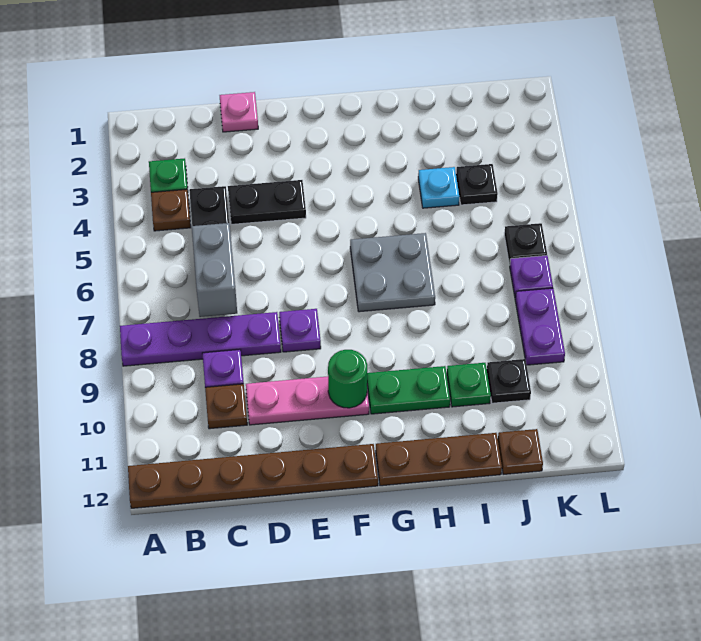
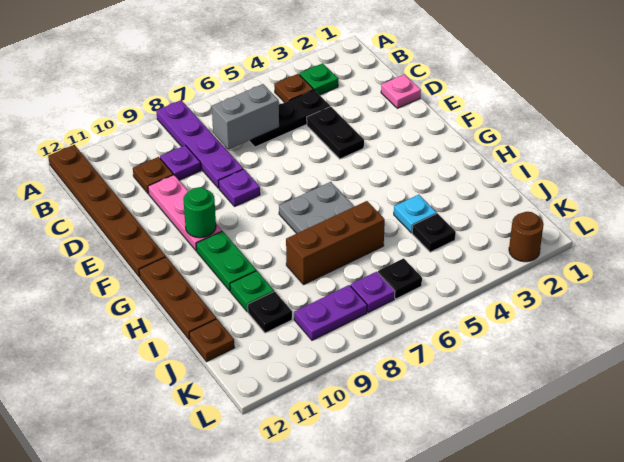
none -> brown 1x3 brick [286,201,385,285]
none -> brown 1x1 round brick [509,212,544,262]

